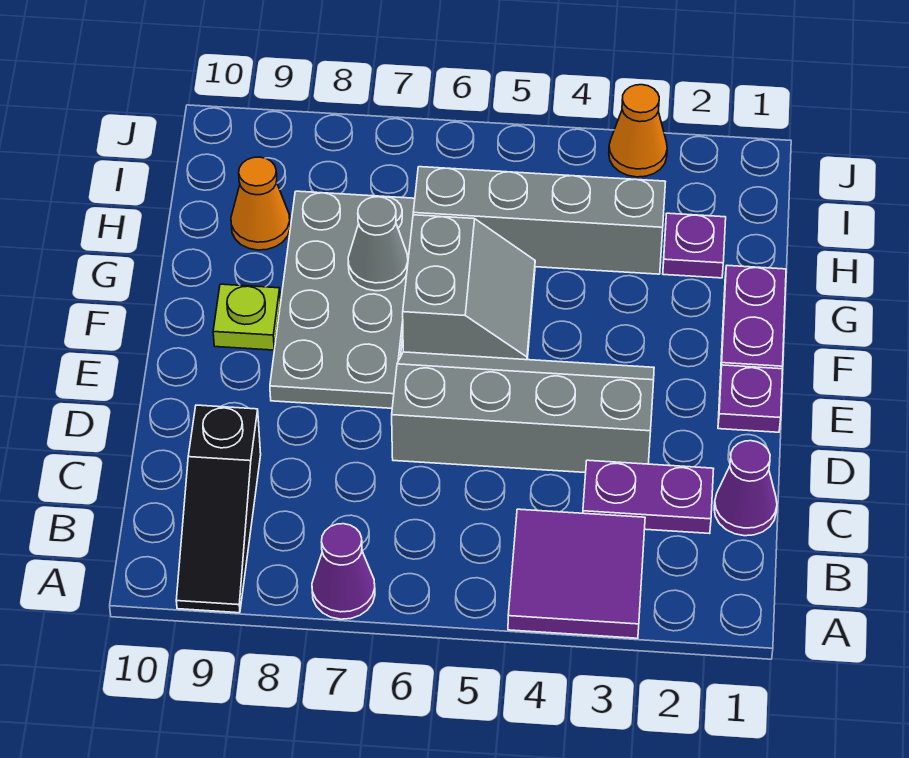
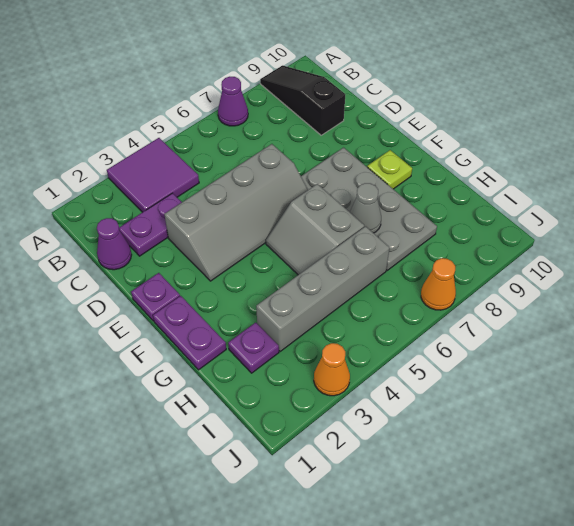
orange 1x1 cone [231,157,290,250] -> orange 1x1 cone moved to [421,258,456,310]

